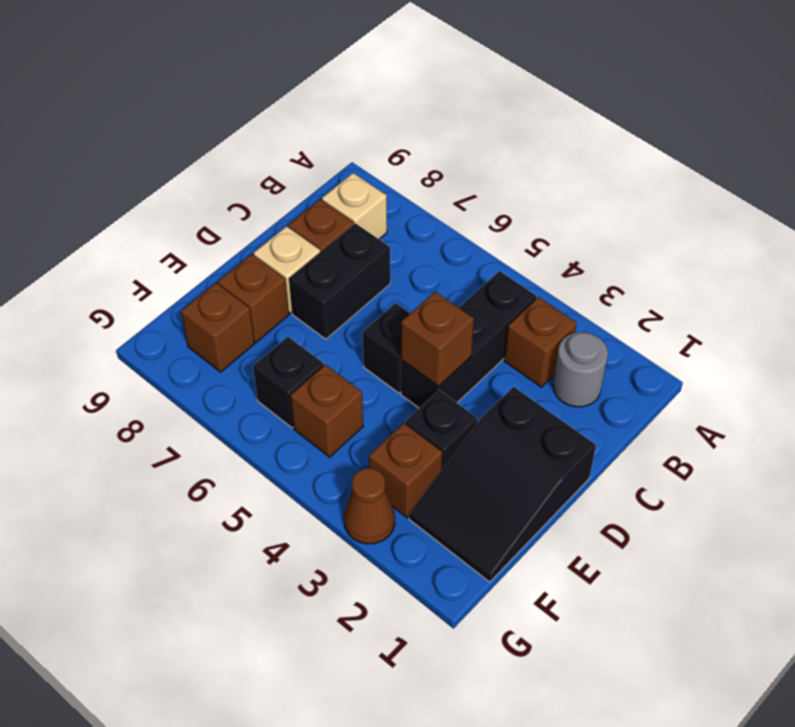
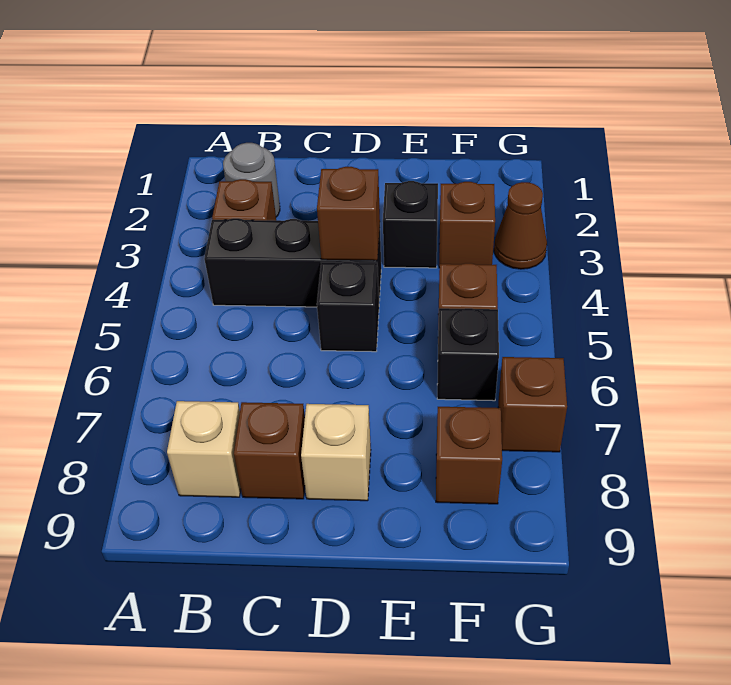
black 1x2 brick [289,223,390,339] -> none
black 2x3 slope [409,387,596,582] -> none
brown 1x1 brick [218,254,289,342] -> brown 1x1 brick moved to [498,357,567,452]

